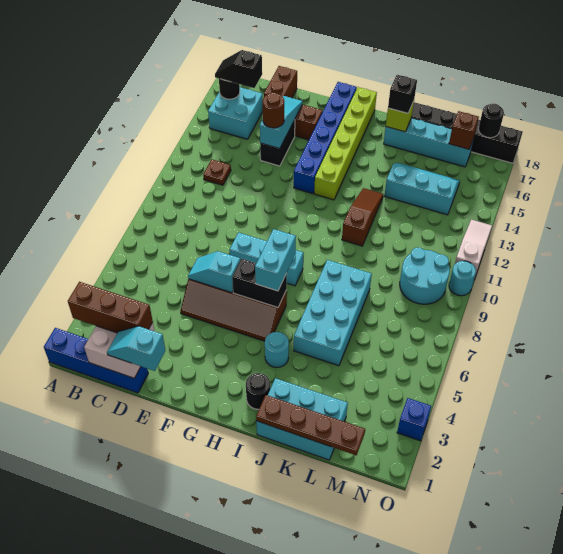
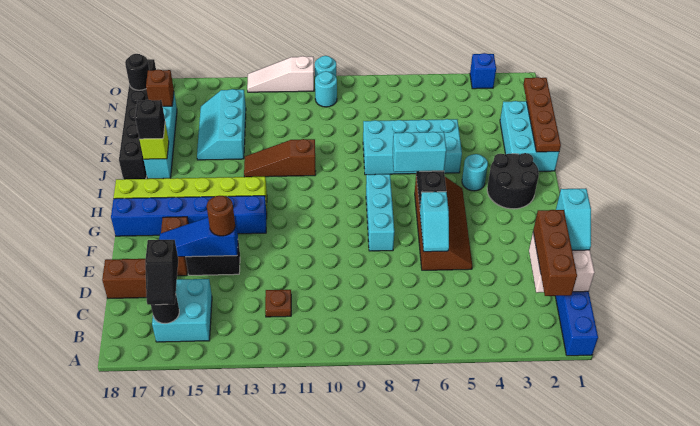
cyan 1x3 slope [260,96,303,148] -> blue 1x3 slope [159,216,238,257]
black 1x1 round brick [246,373,270,409] -> black 2x2 round brick [487,153,539,209]
cyan 2x2 round brick [400,248,450,304] -> cyan 1x1 round brick [315,71,337,107]

